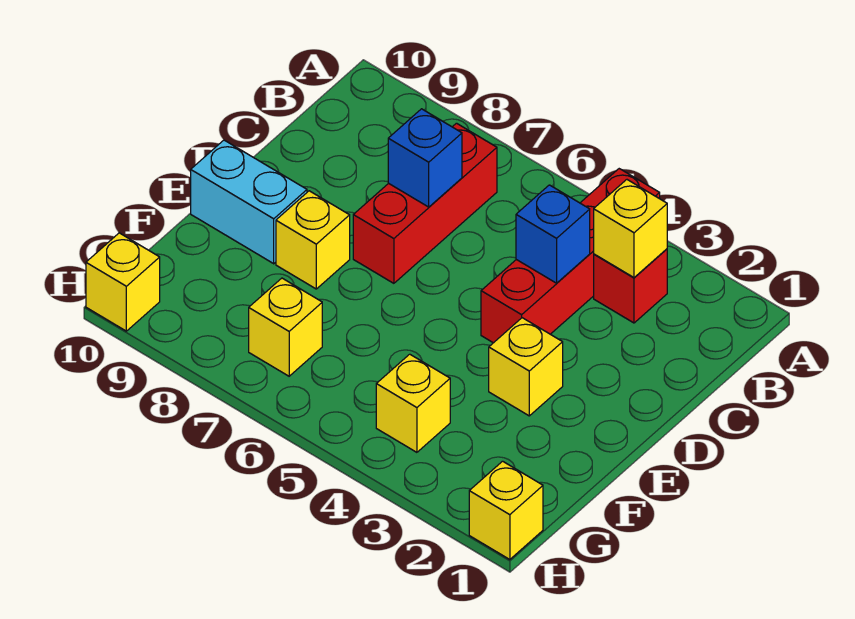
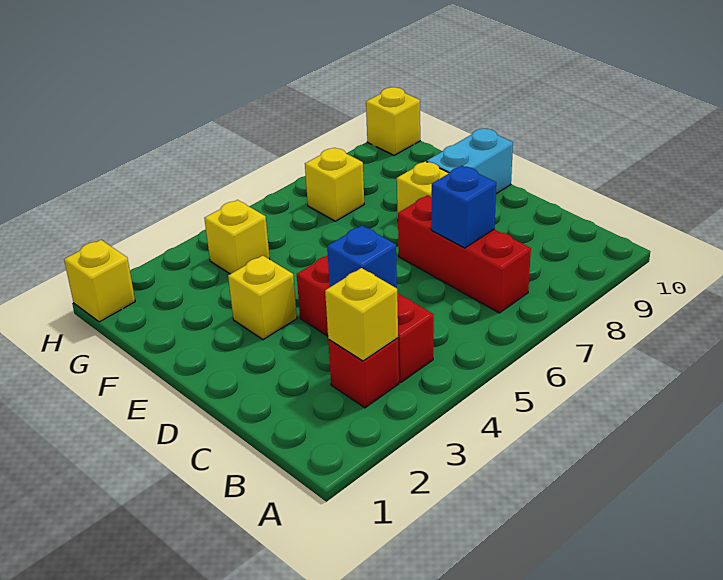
red 1x4 brick [481,169,660,343] -> red 1x3 brick [297,255,434,382]

